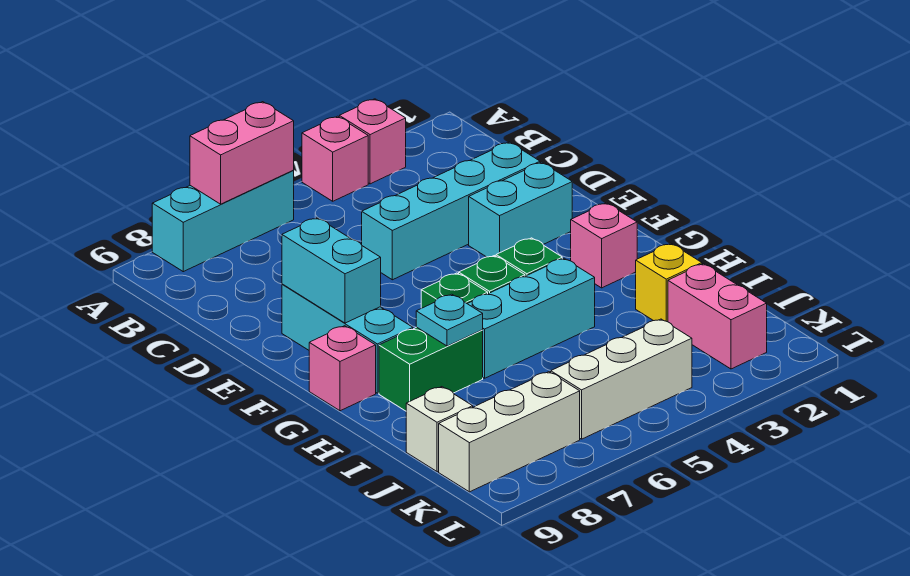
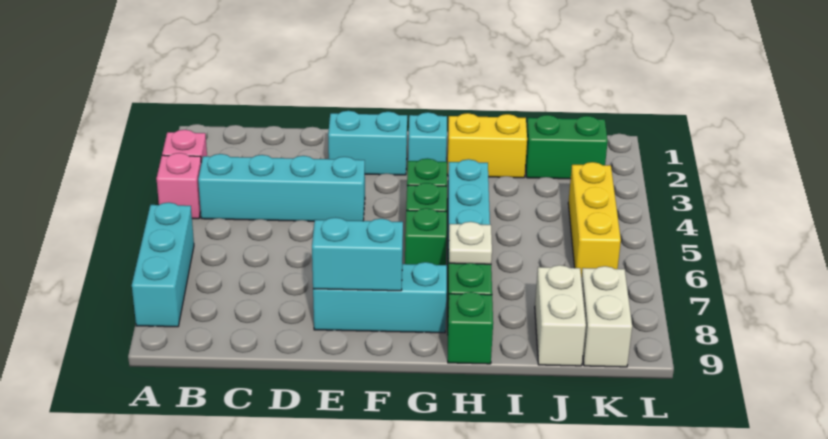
pink 1x2 brick [190,102,294,204] -> none
cyan 1x4 brick [362,142,540,280] -> cyan 1x4 brick turned to [198,154,365,221]
cyan 1x2 brick [469,162,572,257] -> cyan 1x2 brick turned to [328,111,407,175]
pink 1x1 brick [571,203,637,288] -> cyan 1x1 brick [408,112,447,162]
pink 1x1 brick [309,326,376,411] -> none
cyan 1x1 plate [416,294,483,346] -> white 1x1 plate [449,222,492,264]
none -> green 1x1 brick [447,292,493,364]
yellow 1x1 brick [636,244,702,322] -> yellow 1x2 brick [447,113,527,178]
pink 1x2 brick [668,264,767,369] -> green 1x2 brick [526,115,608,179]
white 1x1 brick [406,387,473,472] -> white 1x2 brick [535,265,586,366]
white 1x3 brick [551,319,692,439] -> yellow 1x3 brick [568,162,621,277]
white 1x3 brick [439,372,580,492] -> white 1x2 brick [581,266,632,367]

